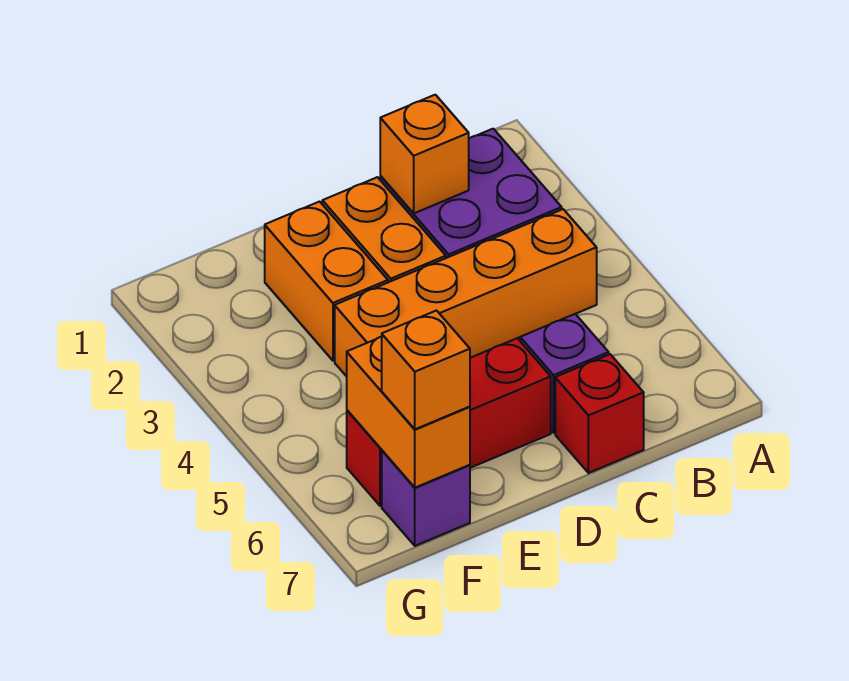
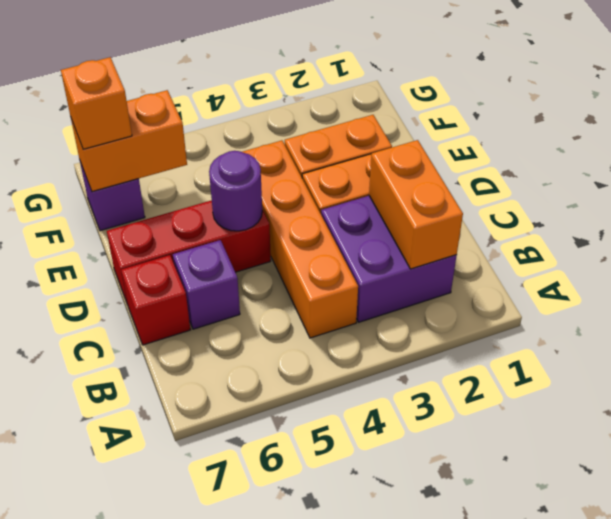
orange 1x1 brick [380,95,469,213] -> orange 1x2 brick [369,140,463,269]
none -> purple 1x1 round brick [209,151,262,231]
red 1x3 brick [347,338,551,506] -> red 1x3 brick turned to [107,200,271,305]

